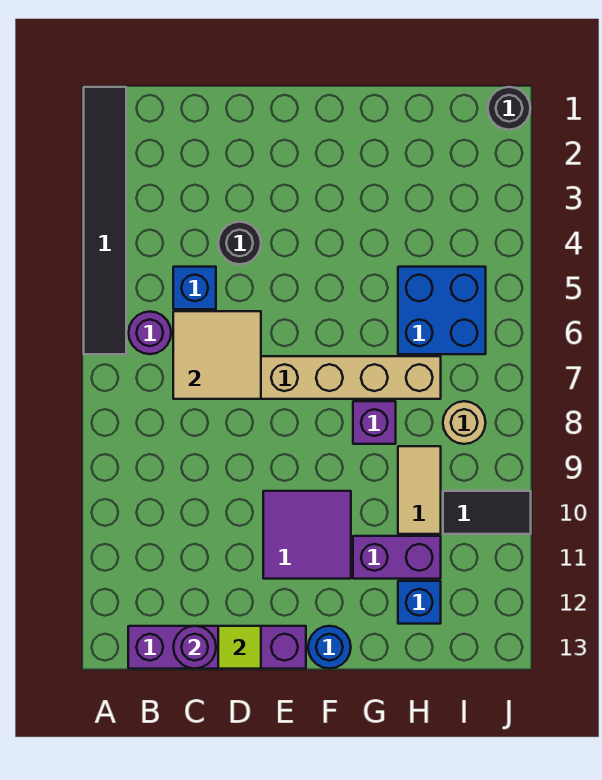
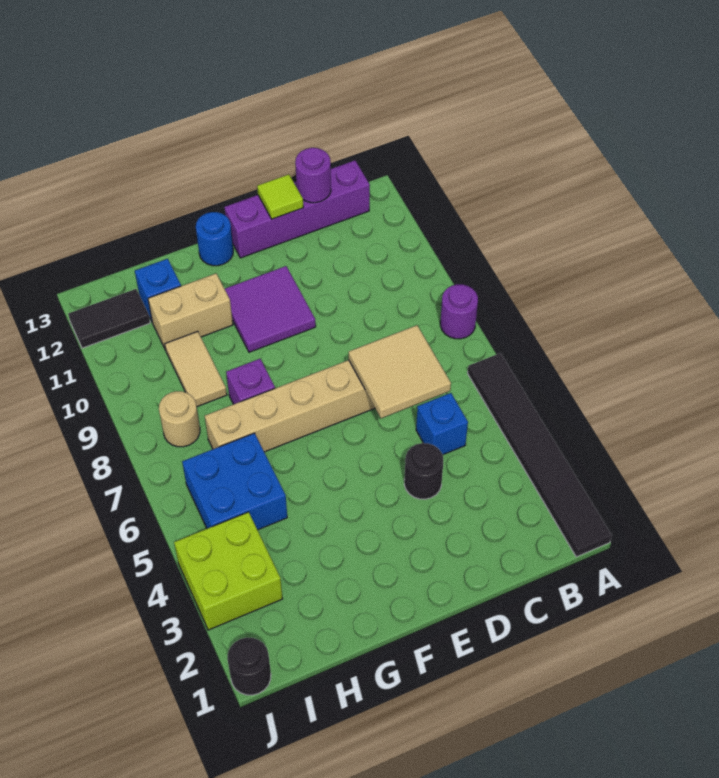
purple 1x1 round brick [129,312,171,354] -> purple 1x1 round brick moved to [440,284,478,339]
purple 1x2 brick [353,536,441,579] -> tan 1x2 brick [148,274,233,350]
none -> lime 2x2 brick [174,512,282,630]
black 1x2 tile [443,491,531,534] -> black 1x2 tile moved to [68,289,150,348]

